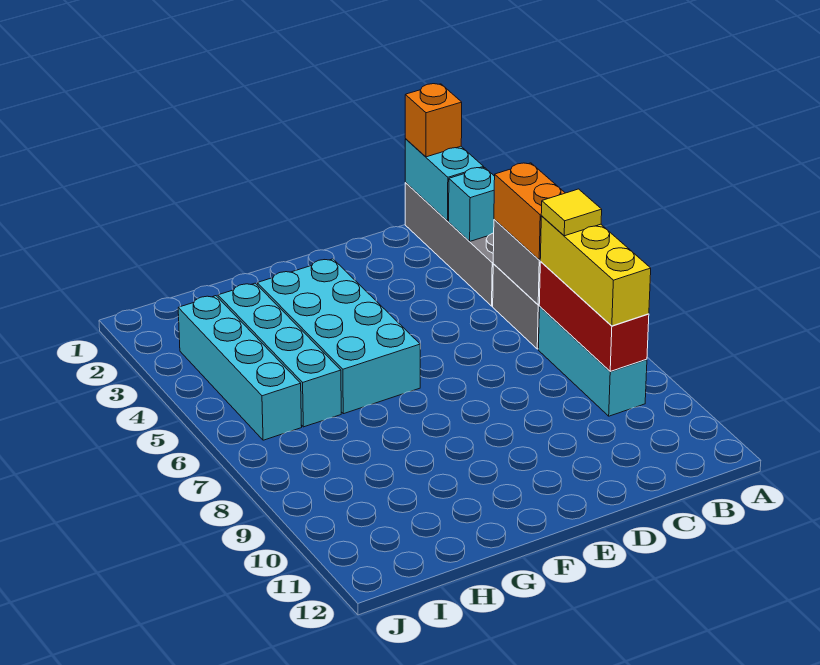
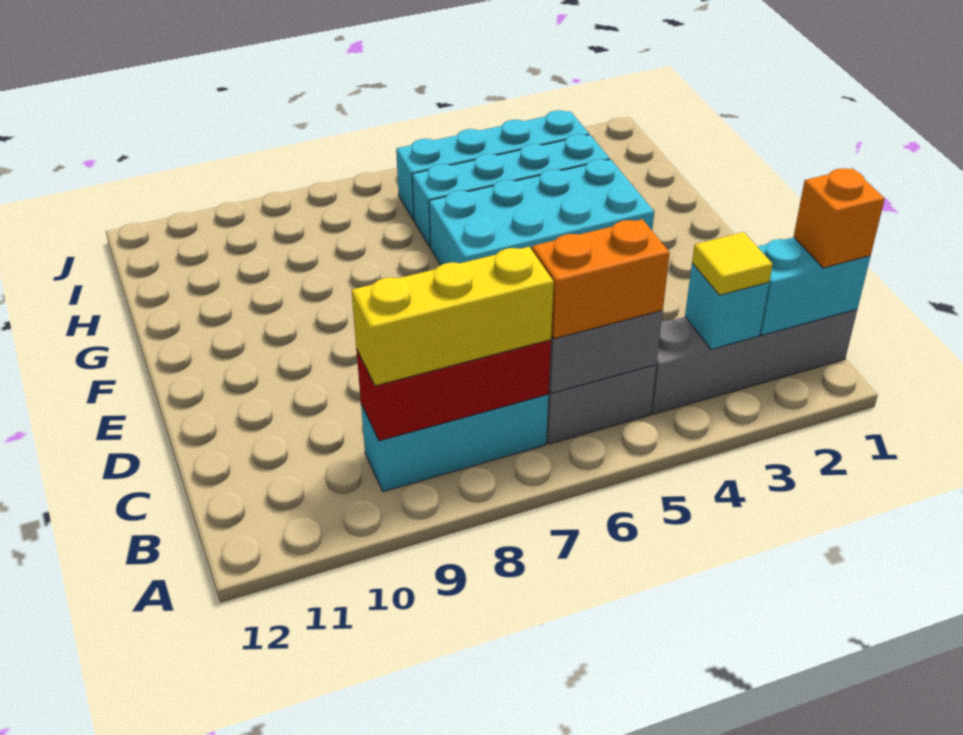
yellow 1x1 tile [541,189,602,236] -> yellow 1x1 tile moved to [692,232,773,295]

